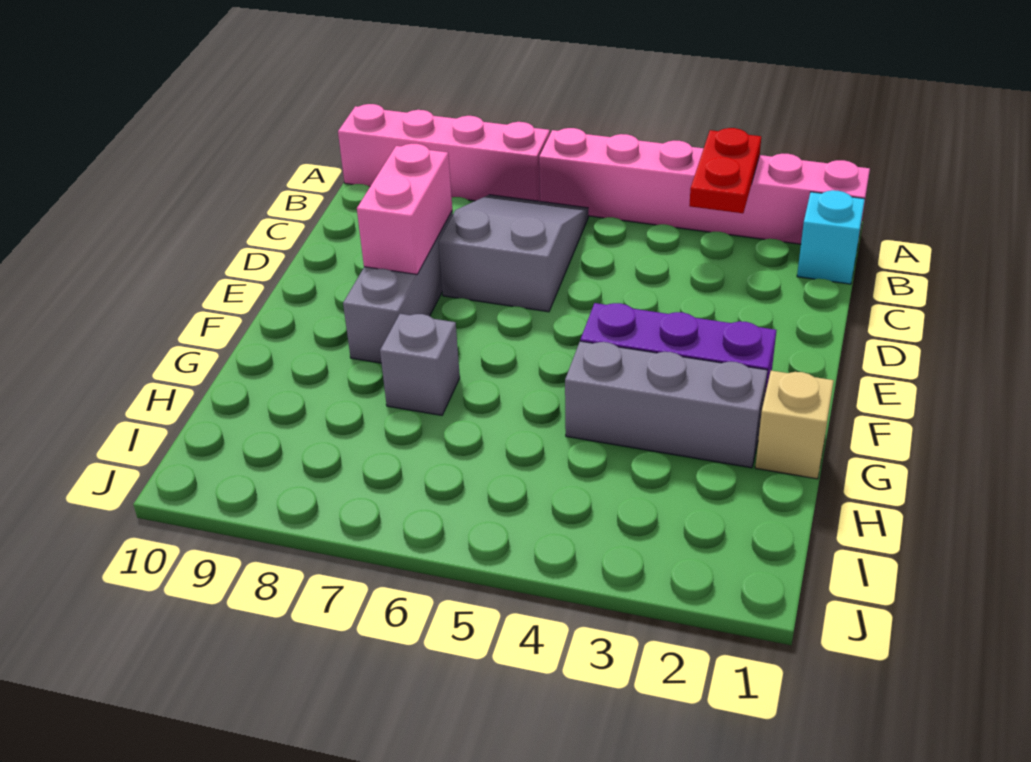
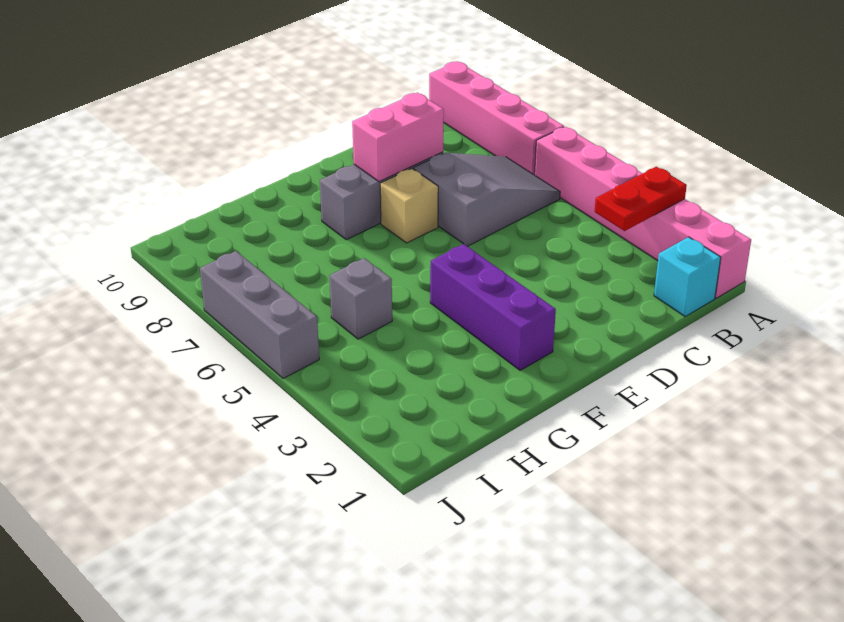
tan 1x1 brick [755,371,834,479] -> tan 1x1 brick moved to [380,168,438,243]
grey 1x3 brick [565,341,767,468] -> grey 1x3 brick moved to [200,251,319,379]
grey 1x1 brick [380,314,460,415] -> grey 1x1 brick moved to [330,258,392,339]

